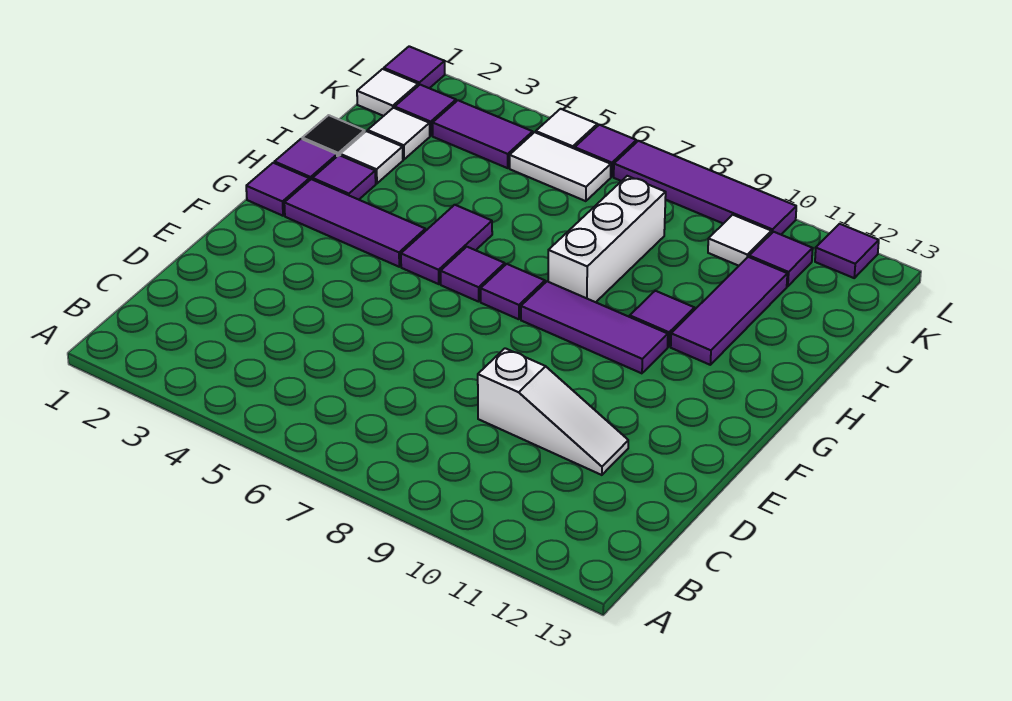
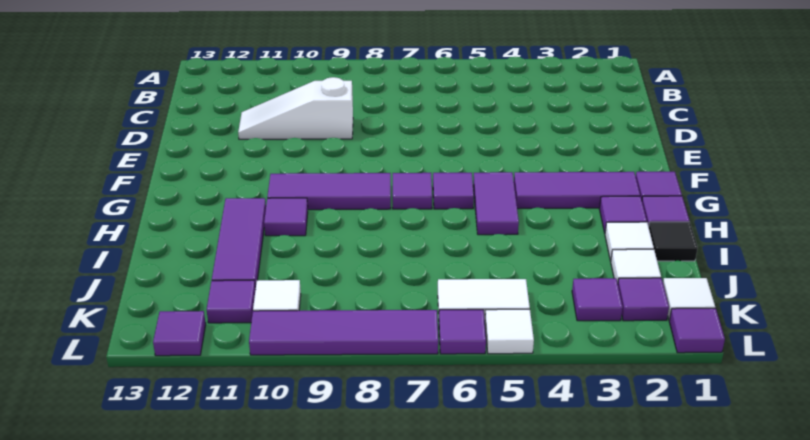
white 1x3 brick [548,176,666,302] -> none
purple 1x2 tile [433,100,533,168] -> purple 1x1 tile [572,278,623,321]

